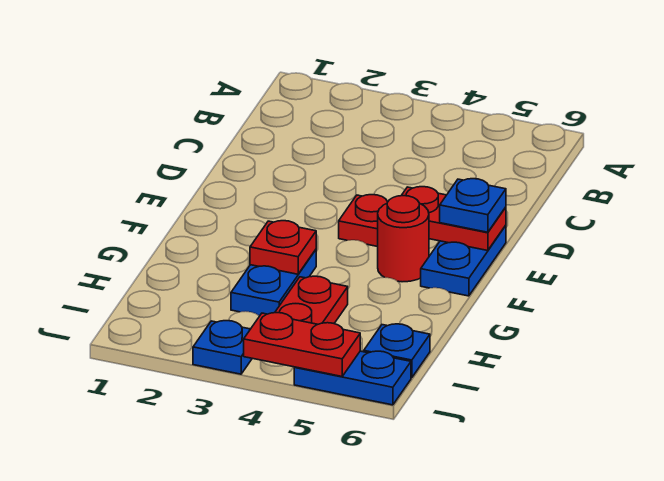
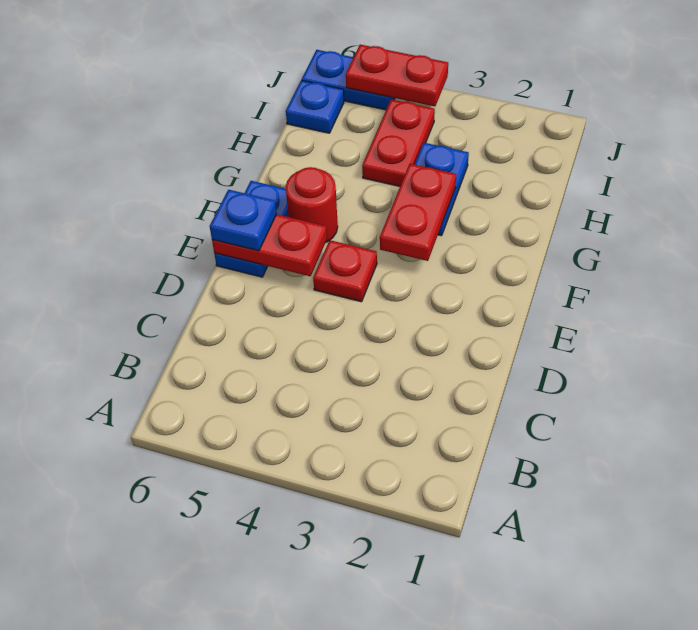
red 1x1 plate [250,221,316,274] -> red 1x2 plate [380,164,456,261]
blue 1x1 plate [193,321,252,374] -> none

